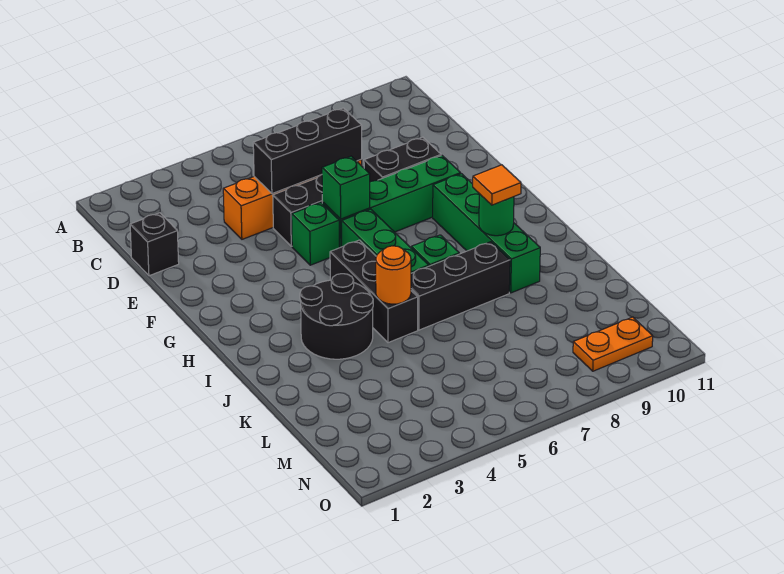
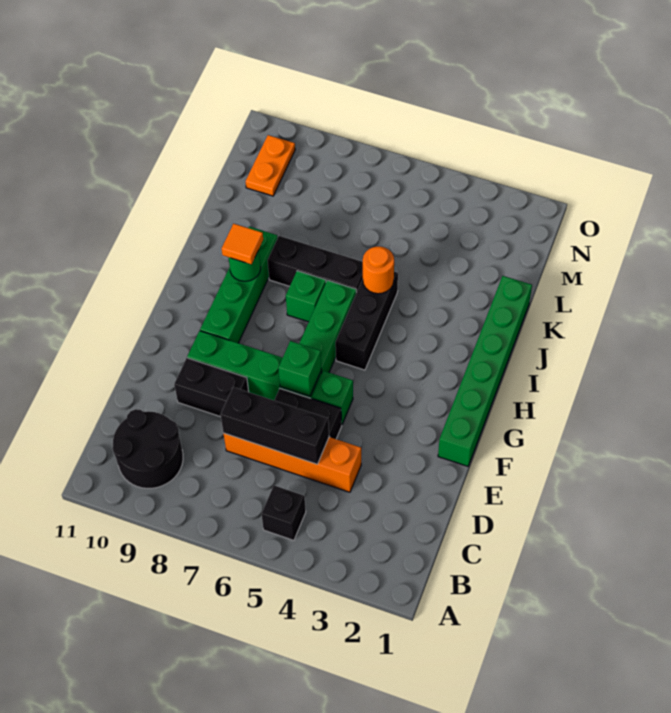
black 1x1 brick [130,213,179,276] -> black 1x1 brick moved to [262,485,306,540]
none -> green 1x6 brick [438,276,532,466]
black 2x2 round brick [300,274,373,359] -> black 2x2 round brick moved to [112,409,183,488]
orange 1x2 plate [573,317,653,371] -> orange 1x2 plate turned to [246,135,295,196]

